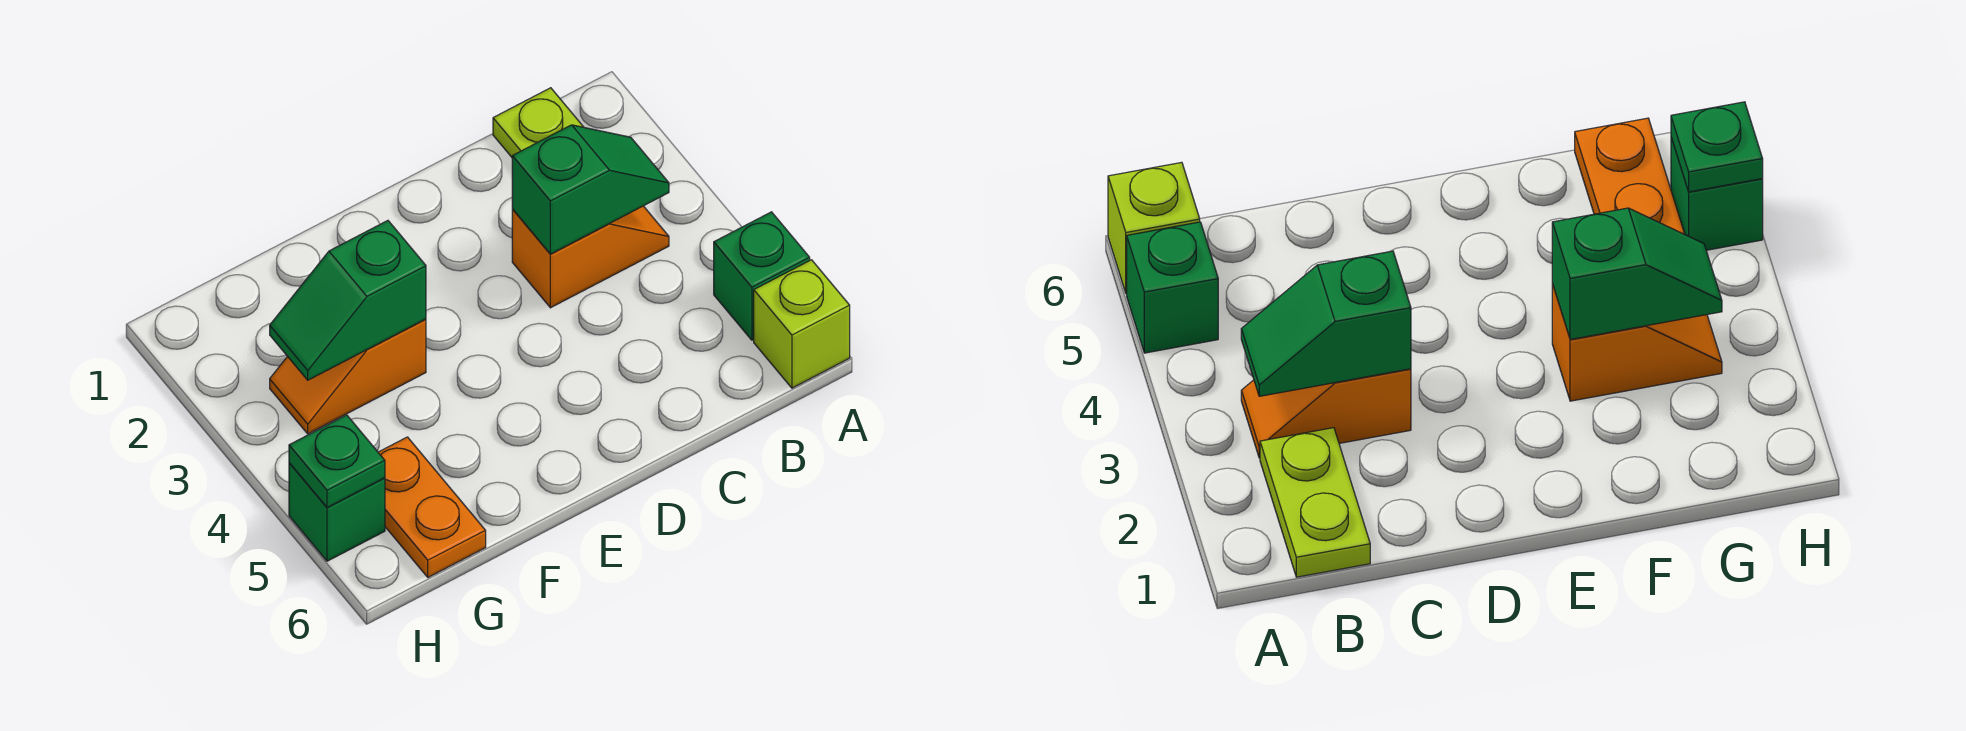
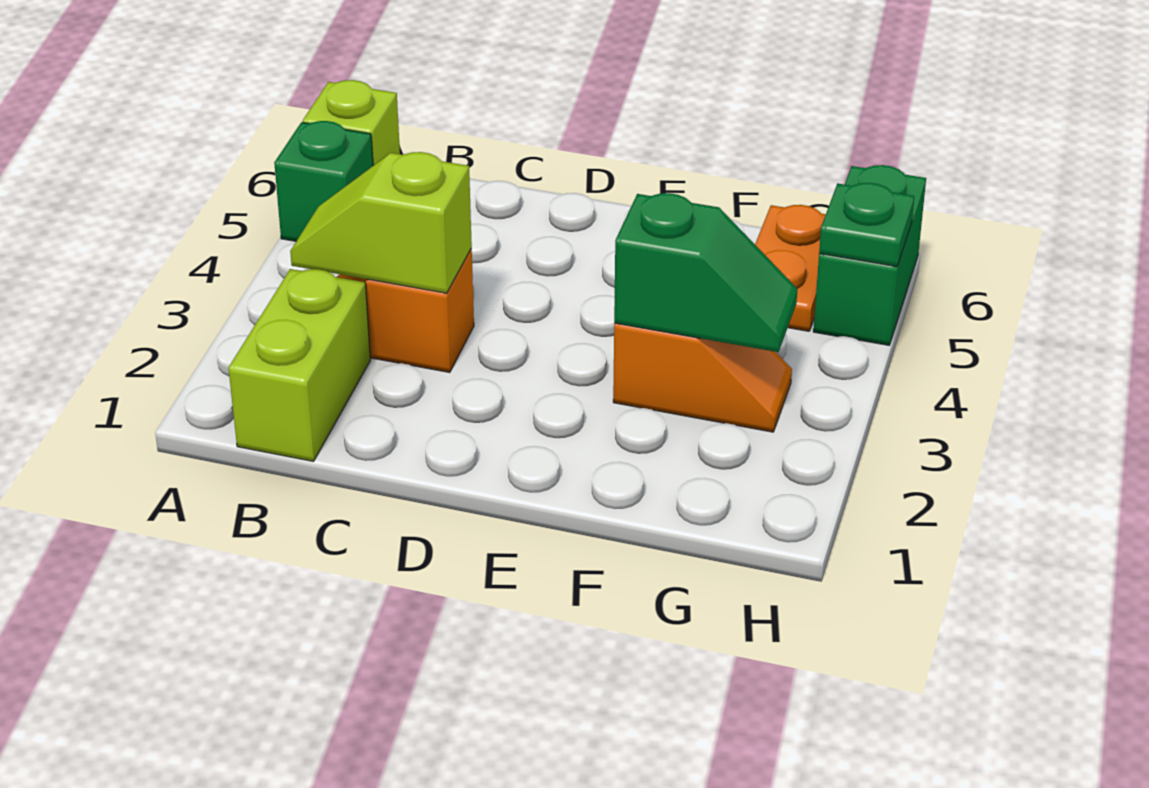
lime 1x2 plate [493,88,583,157] -> lime 1x2 brick [228,269,370,462]
green 1x2 slope [512,125,669,254] -> lime 1x2 slope [290,152,472,293]
green 1x1 brick [289,463,385,561] -> green 1x2 brick [813,165,926,345]

